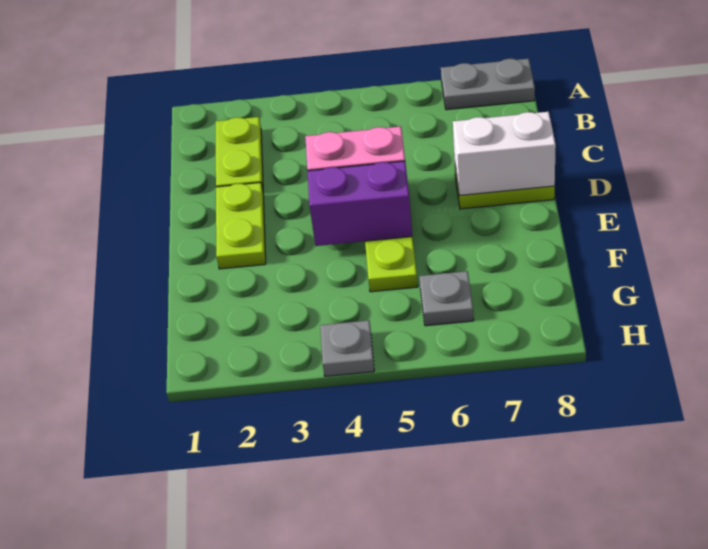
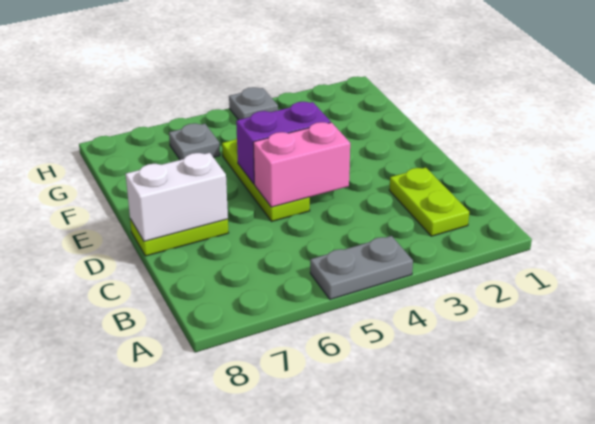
grey 1x2 plate [441,59,535,110] -> grey 1x2 plate moved to [310,236,413,299]
lime 1x2 plate [216,183,266,269] -> none

